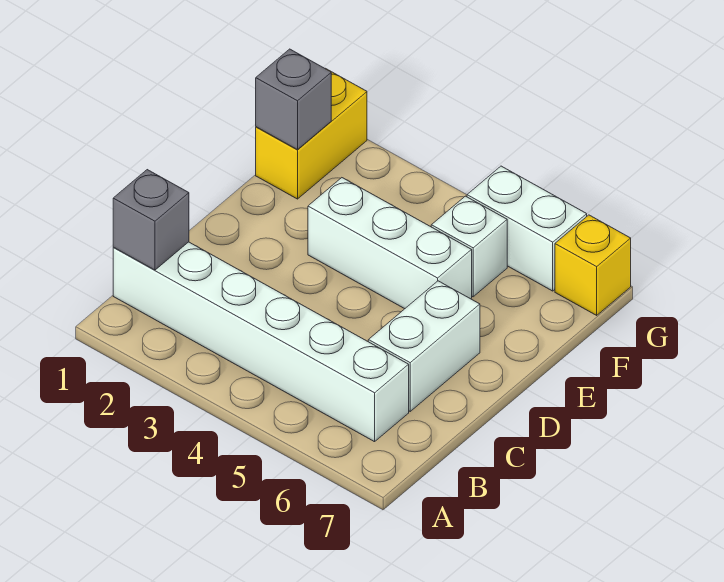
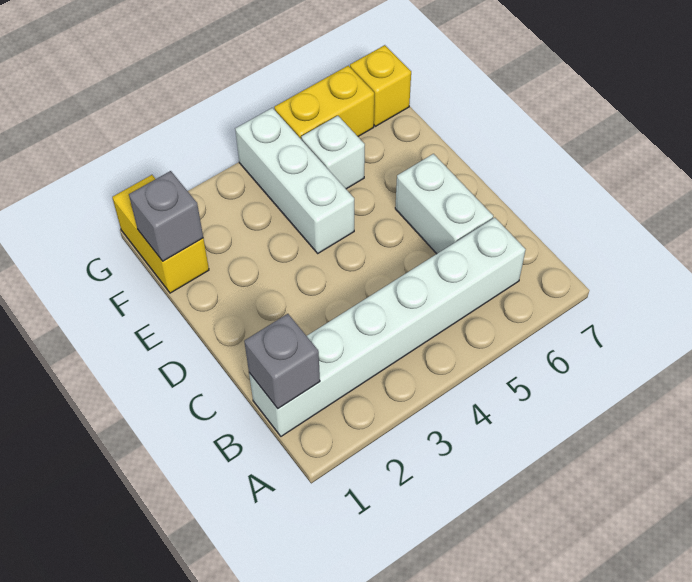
white 1x3 brick [308,178,472,309] -> white 1x3 brick turned to [235,108,354,253]
white 1x2 brick [467,166,587,291] -> yellow 1x2 brick [274,66,374,139]

